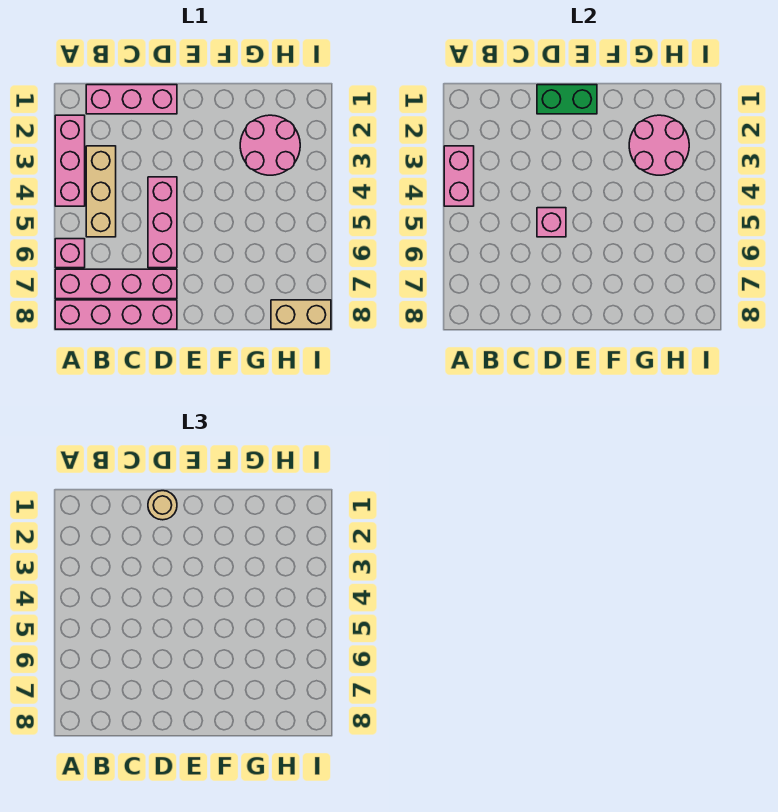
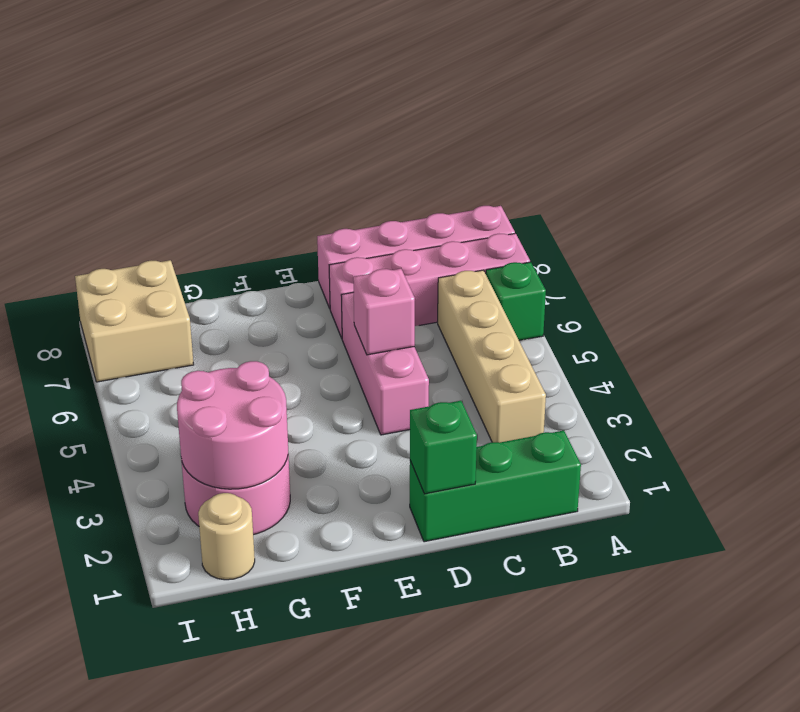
pink 1x3 brick [55,115,85,206] -> none
pink 1x2 brick [444,146,474,206] -> none
pink 1x1 brick [55,239,85,268] -> green 1x1 brick [486,262,546,341]
pink 1x3 brick [86,85,177,114] -> green 1x3 brick [410,431,581,542]
tan 1x3 brick [86,146,116,237] -> tan 1x4 brick [438,270,546,443]
green 1x2 brick [537,85,597,114] -> green 1x1 brick [410,401,477,494]
tan 1x1 round brick [148,491,177,520] -> tan 1x1 round brick moved to [198,493,255,580]
tan 1x2 brick [271,300,331,329] -> tan 2x2 brick [75,260,194,382]

